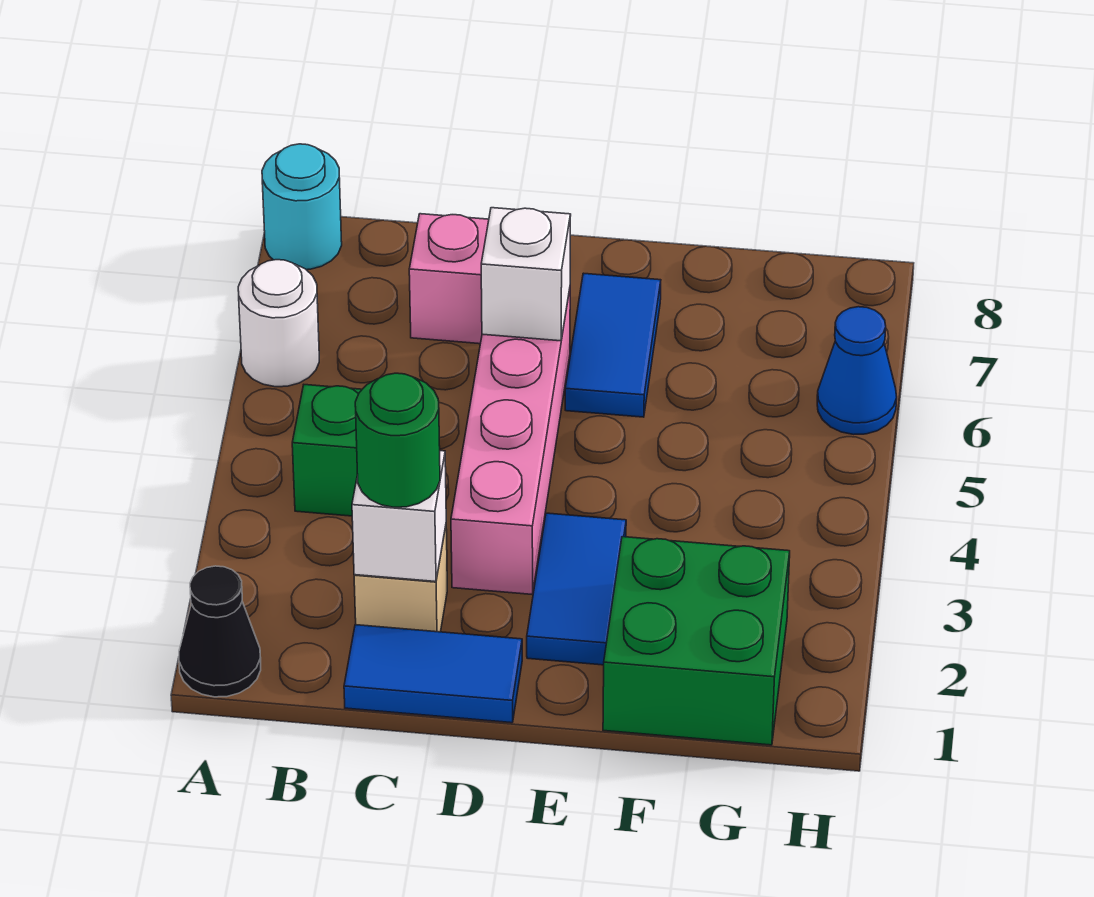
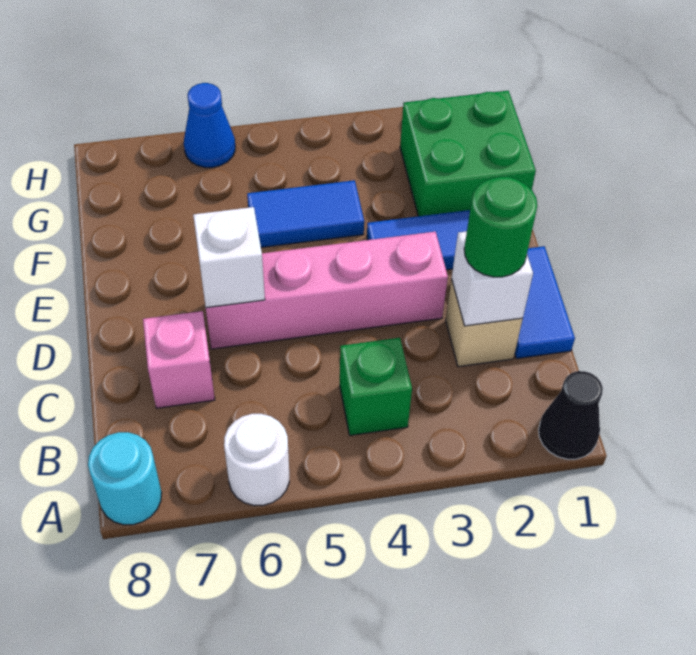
blue 1x2 tile [565,273,661,417] -> blue 1x2 tile moved to [247,180,364,248]

